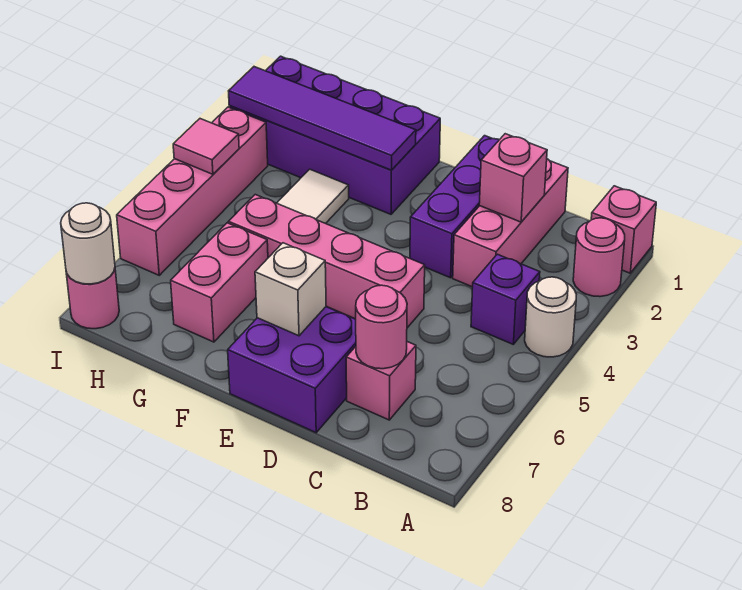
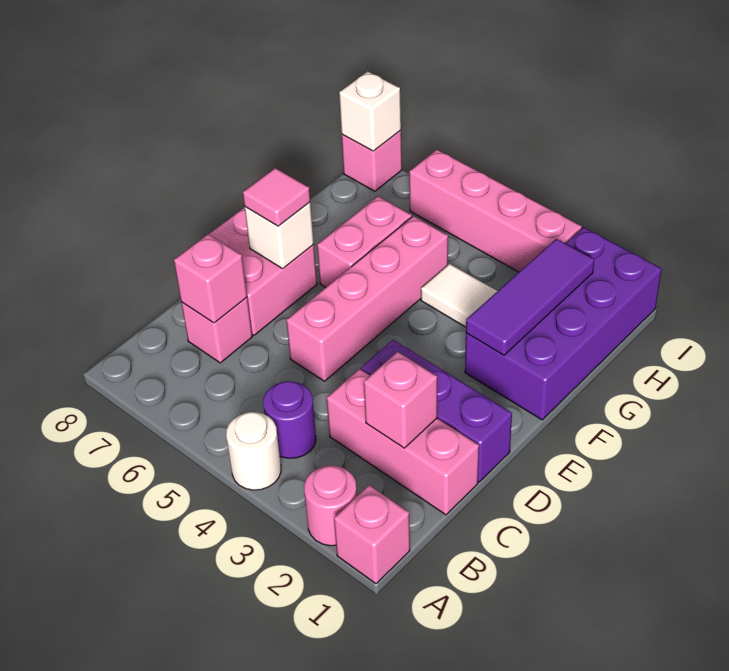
purple 1x1 brick [471,254,540,344] -> purple 1x1 round brick [263,381,316,458]
pink 1x1 round brick [356,285,407,369] -> pink 1x1 brick [174,234,247,323]
purple 2x2 brick [228,307,356,433] -> pink 2x2 brick [209,207,317,335]
purple 1x4 tile [229,67,416,170] -> purple 1x3 tile [466,239,594,355]
pink 1x2 brick [171,223,268,342] -> pink 1x2 brick turned to [317,196,412,288]
pink 1x1 tile [173,119,239,174] -> pink 1x1 tile moved to [243,168,310,226]
pink 1x1 round brick [66,269,119,329] -> pink 1x1 brick [342,130,402,191]
white 1x1 round brick [61,203,115,284] -> white 1x1 brick [339,71,401,151]

